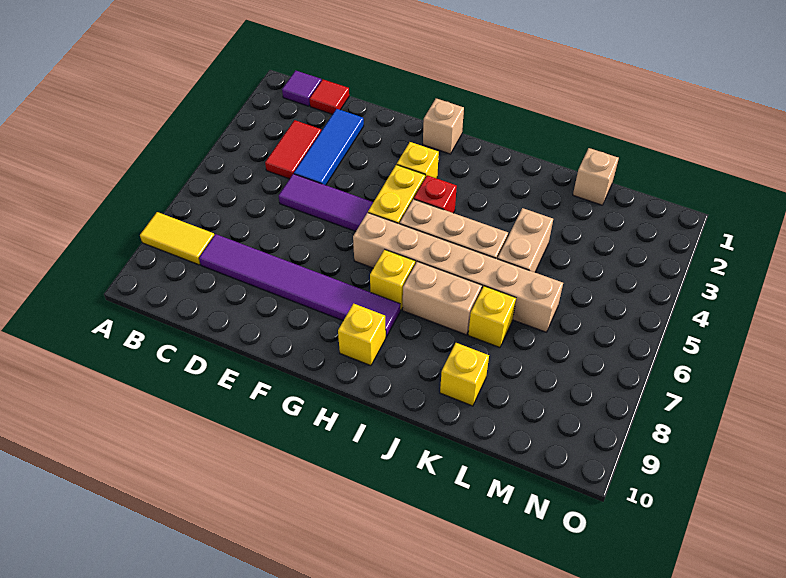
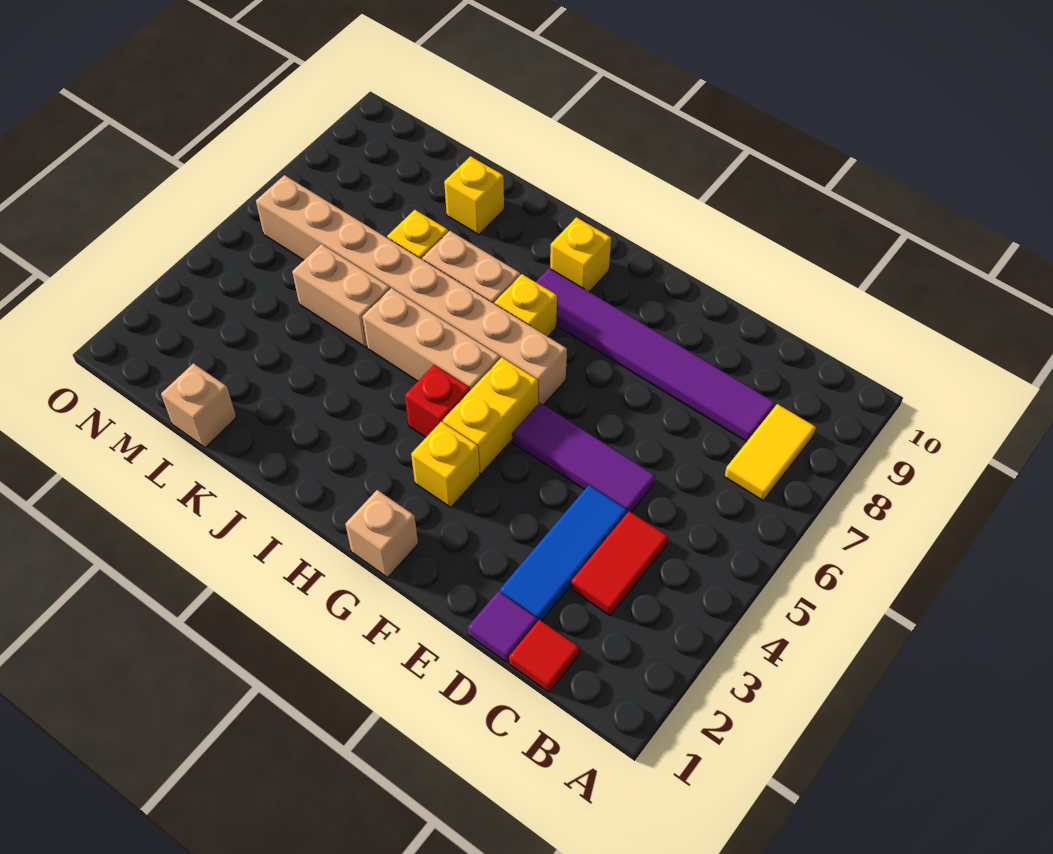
yellow 1x2 tile [140,212,214,265] -> yellow 1x2 tile turned to [724,404,816,501]
purple 1x1 tile [282,71,322,106] -> purple 1x1 tile moved to [468,591,537,662]
tan 1x6 brick [353,213,563,332] -> tan 1x8 brick [256,175,567,405]
tan 1x2 brick [498,208,553,272] -> tan 1x2 brick turned to [292,244,390,347]

